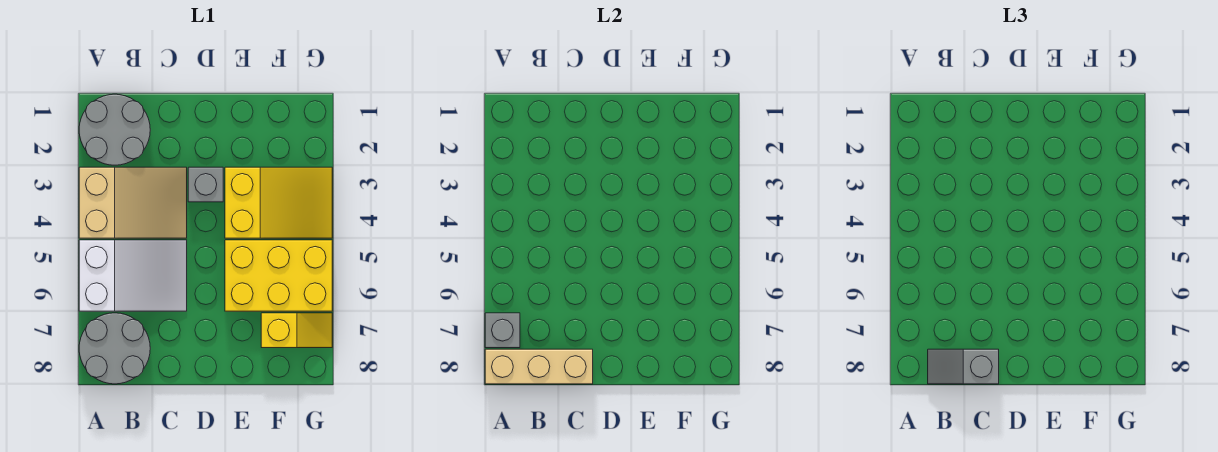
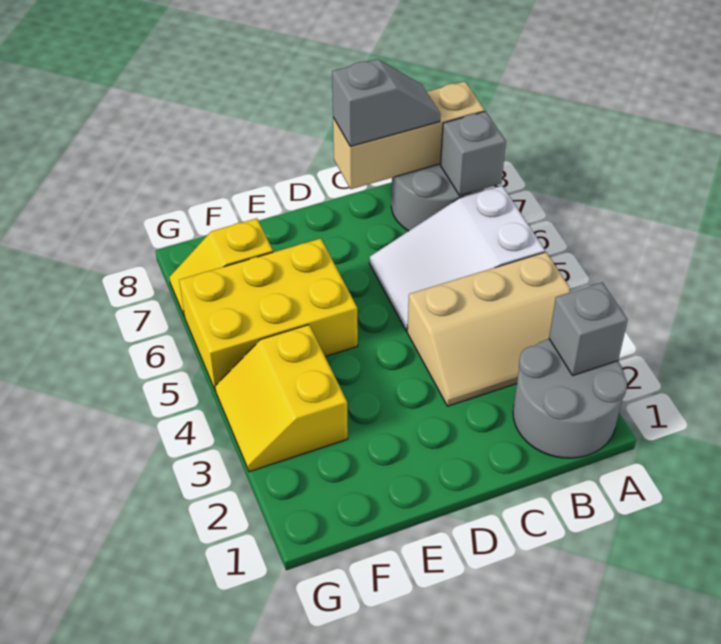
tan 2x3 slope [79,167,187,238] -> tan 2x3 slope turned to [407,252,570,406]
grey 1x1 brick [188,167,223,202] -> grey 1x1 brick moved to [549,282,628,375]
yellow 2x3 slope [225,167,332,238] -> yellow 2x2 slope [215,325,348,472]

